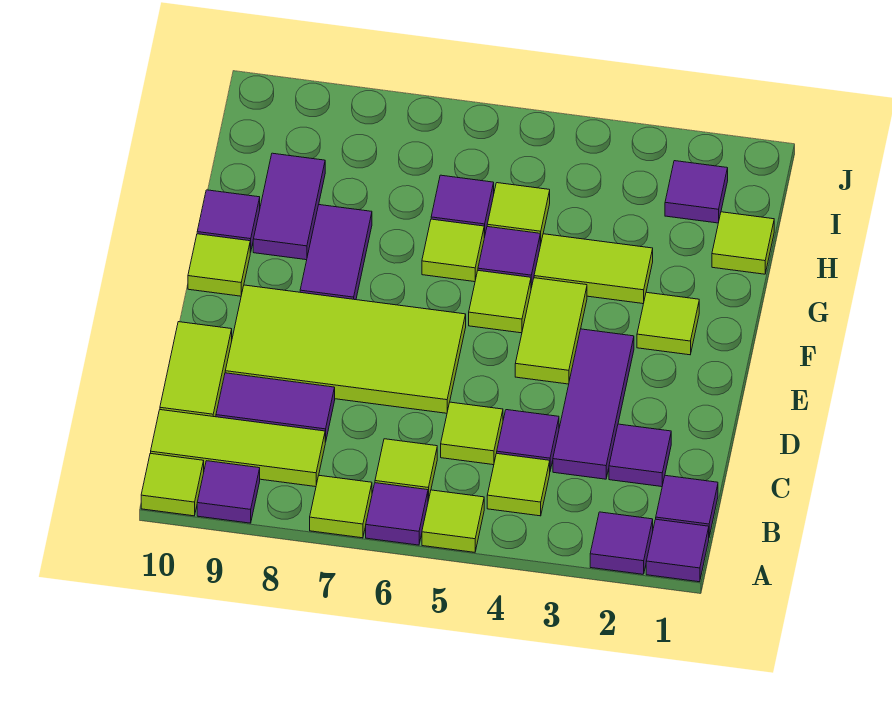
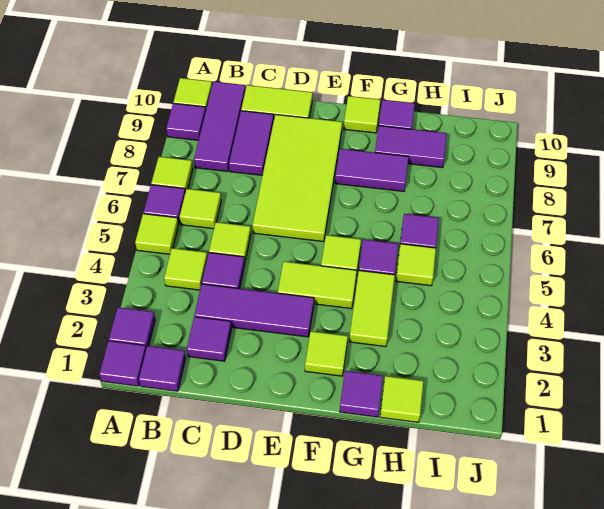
lime 1x3 tile [151,410,325,487] -> purple 1x3 tile [194,82,245,171]
lime 1x1 tile [422,219,484,282] -> none
purple 1x1 tile [665,161,728,223] -> purple 1x1 tile moved to [340,371,383,417]

